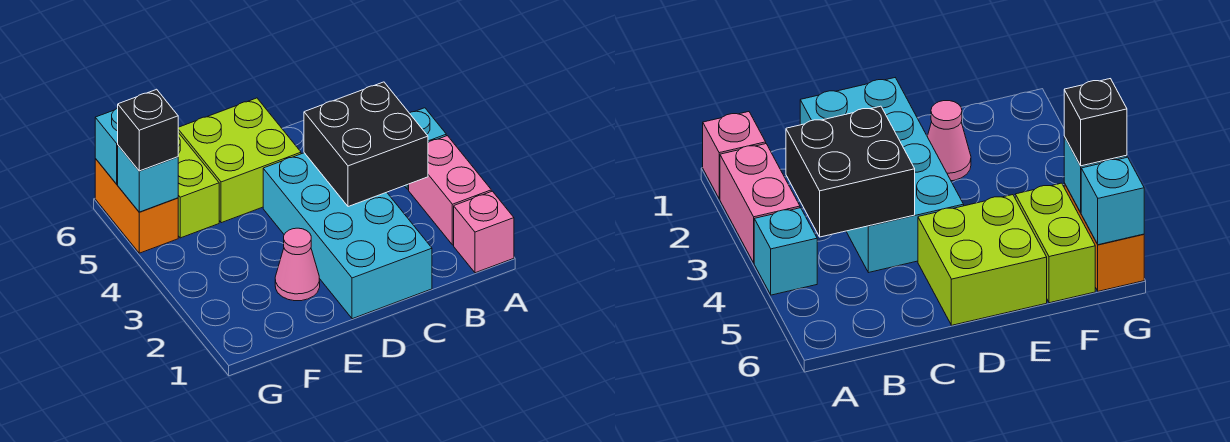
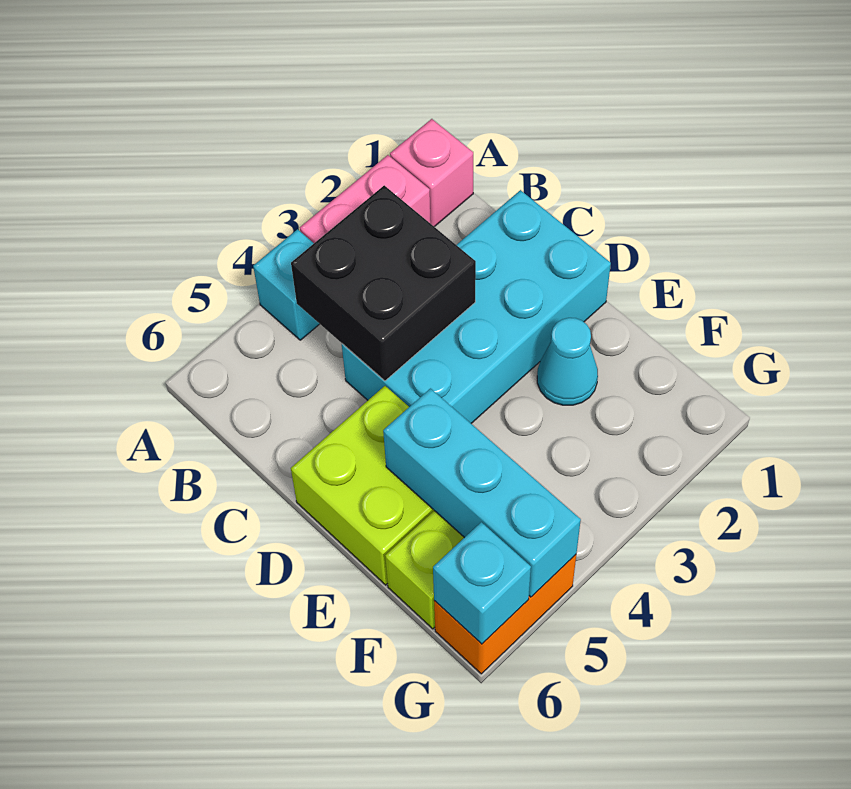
pink 1x1 cone [275,228,320,301] -> cyan 1x1 cone [537,318,598,405]
cyan 1x1 brick [118,146,178,212] -> cyan 1x3 brick [383,389,581,597]
black 1x1 brick [118,89,178,171] -> none

